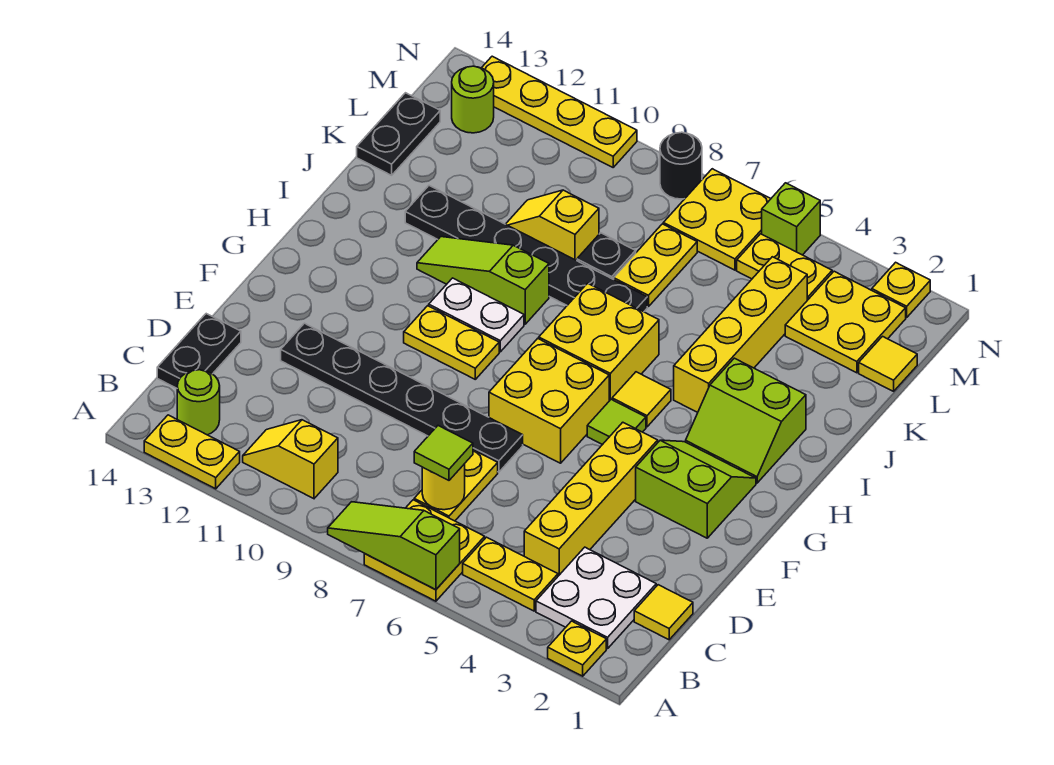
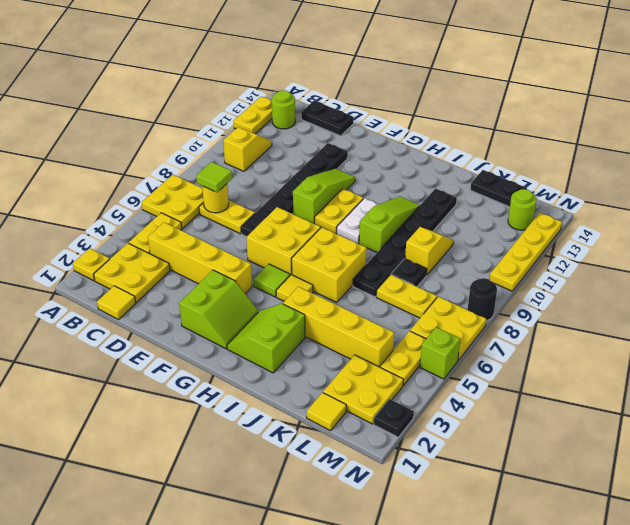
lime 1x3 slope [328,502,460,590] -> lime 1x3 slope moved to [293,169,355,223]
white 2x2 plate [536,547,656,649] -> yellow 2x2 plate [94,243,170,303]
yellow 1x1 plate [872,262,930,317] -> black 1x1 plate [374,399,414,437]

